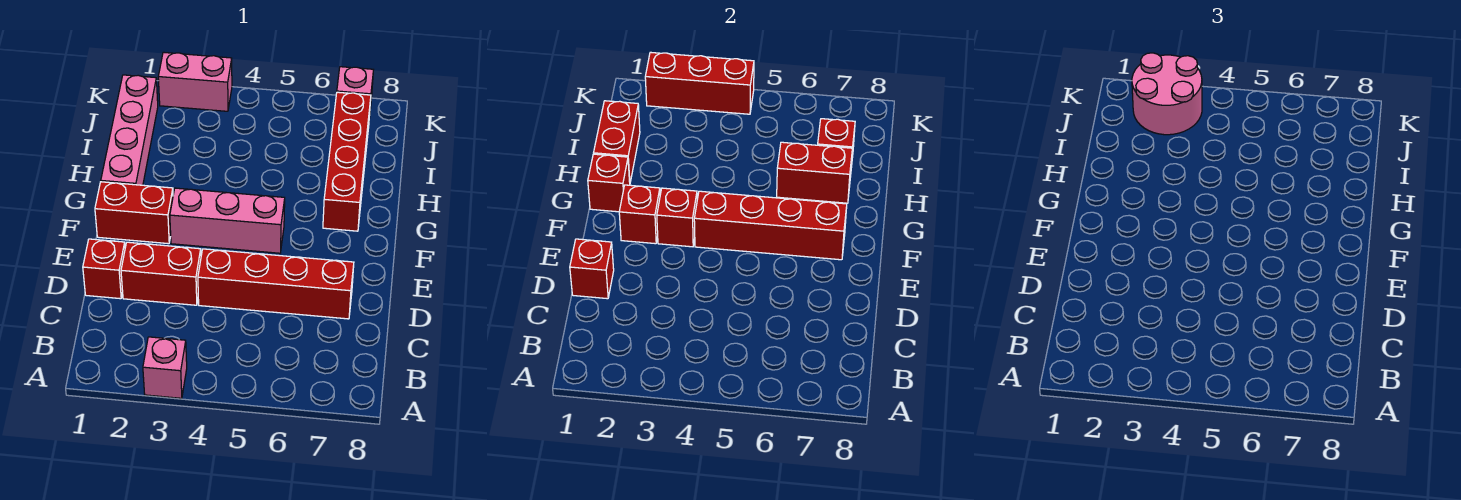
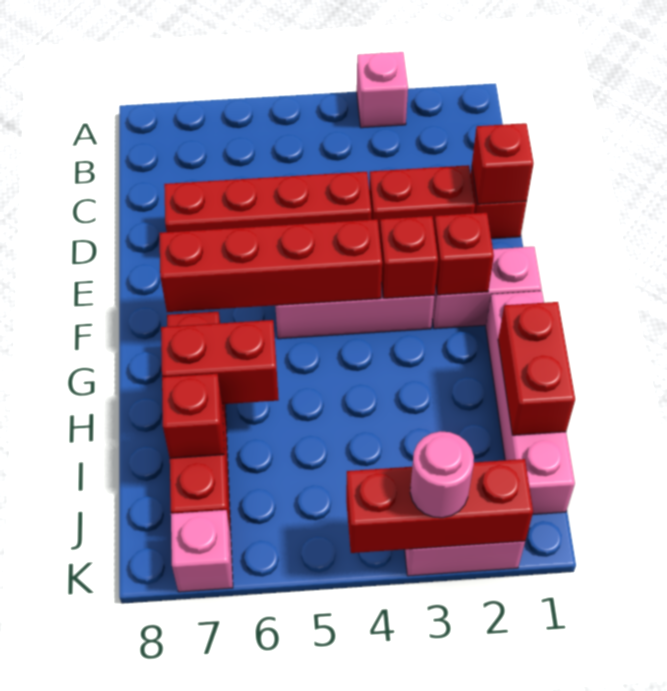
red 1x2 brick [95,182,173,244] -> pink 1x2 brick [432,247,542,329]
red 1x1 brick [588,154,630,212] -> none
pink 2x2 round brick [1132,53,1202,135] -> pink 1x1 round brick [410,431,474,518]

